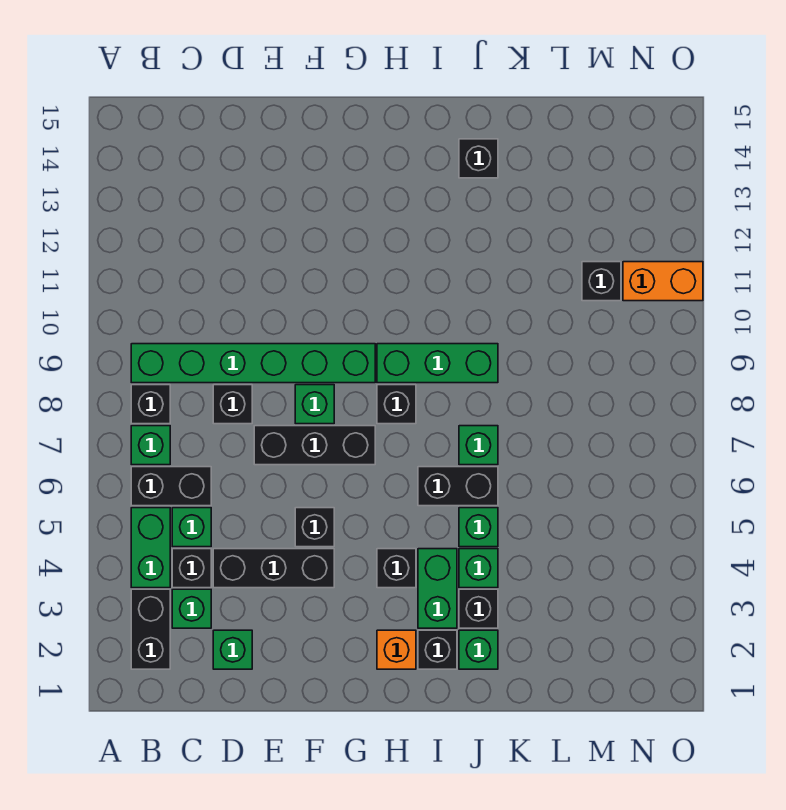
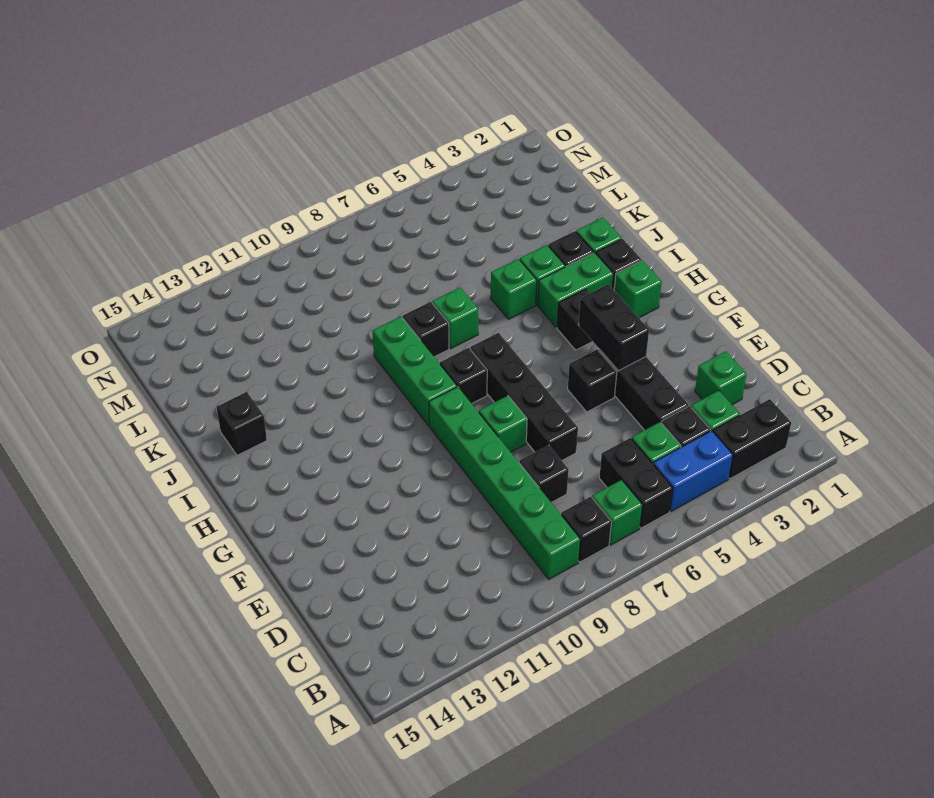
green 1x2 brick [131,508,170,588] -> blue 1x2 brick [653,431,733,511]
black 1x3 brick [254,426,375,465] -> black 1x4 brick [470,333,578,461]
orange 1x1 brick [377,630,416,669] -> green 1x1 brick [614,261,662,318]
black 1x2 brick [418,467,498,506] -> black 1x2 brick moved to [578,284,649,371]
black 1x1 brick [582,262,621,301] -> black 1x1 brick moved to [403,302,449,357]
orange 1x2 brick [623,262,703,301] -> none

